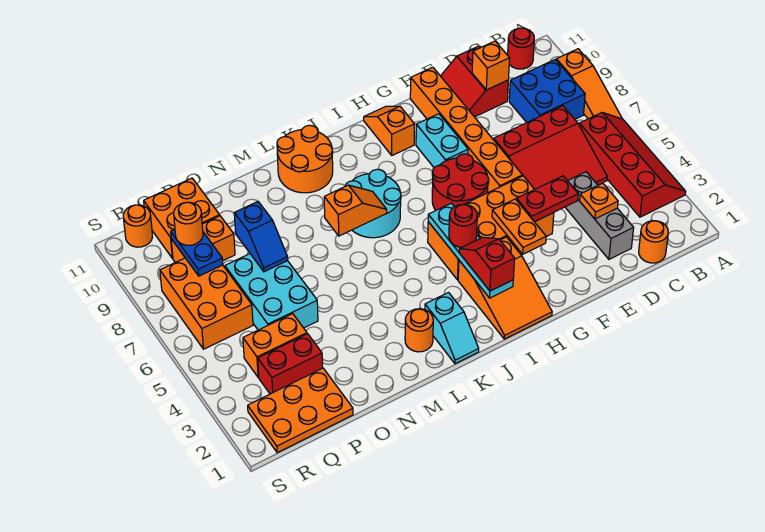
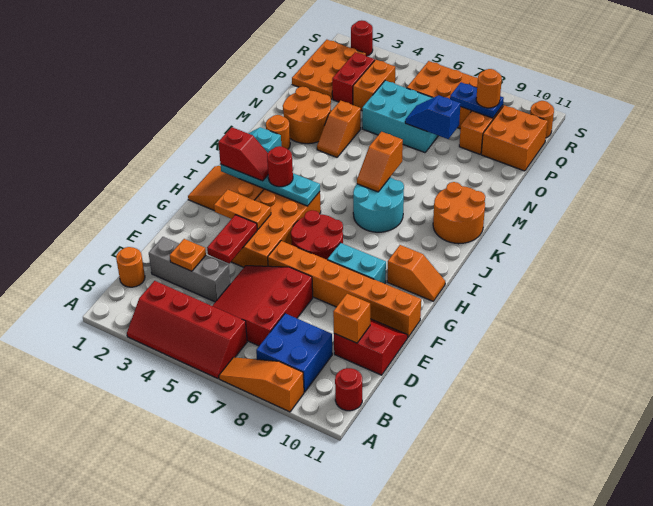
none -> orange 2x2 round brick [283,87,331,144]
none -> orange 1x2 slope [317,101,361,157]
none -> red 1x1 round brick [351,20,373,56]

